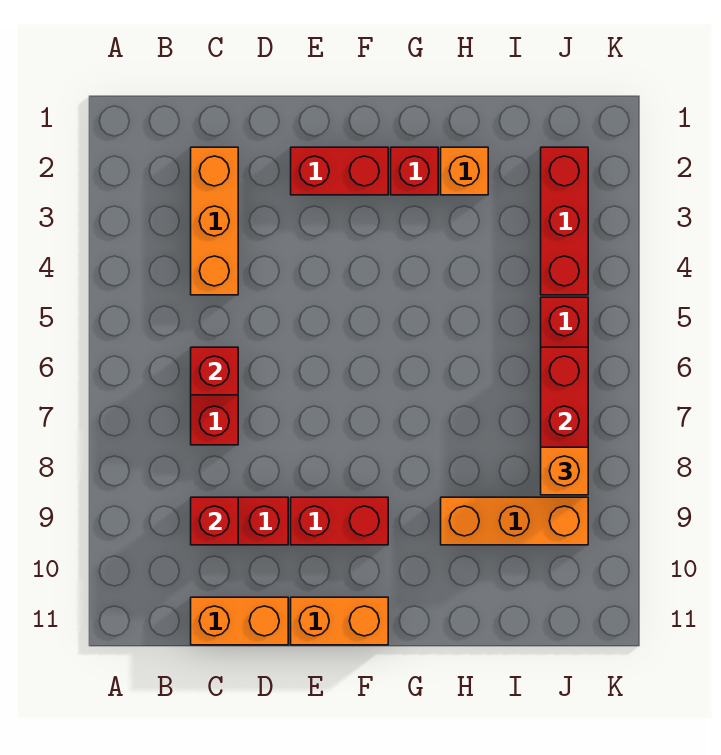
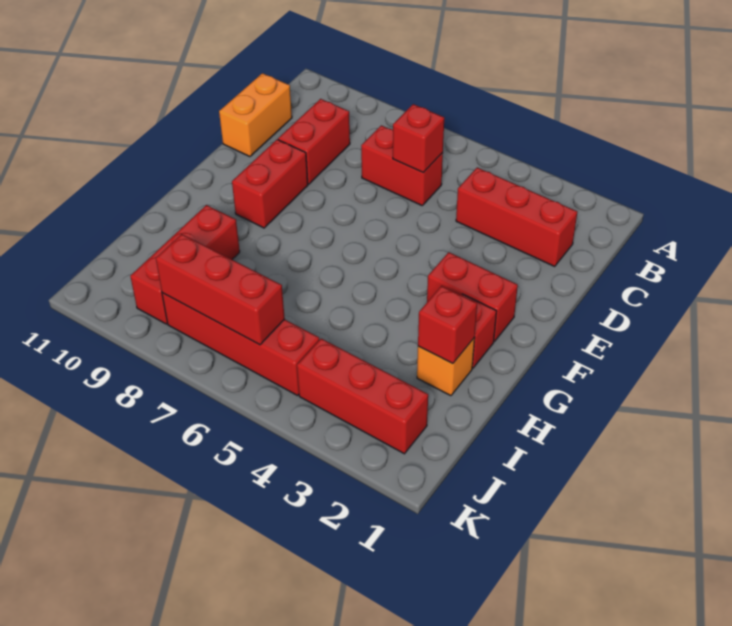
orange 1x3 brick [191,147,238,295] -> red 1x3 brick [456,168,577,266]
red 1x1 brick [191,497,238,545] -> red 1x1 brick moved to [418,286,477,364]
red 1x2 brick [291,147,388,195] -> red 1x2 brick turned to [427,252,518,342]
orange 1x2 brick [291,597,388,645] -> none
orange 1x3 brick [441,497,588,545] -> red 1x3 brick [130,205,240,324]
orange 1x1 brick [541,447,588,495] -> none

